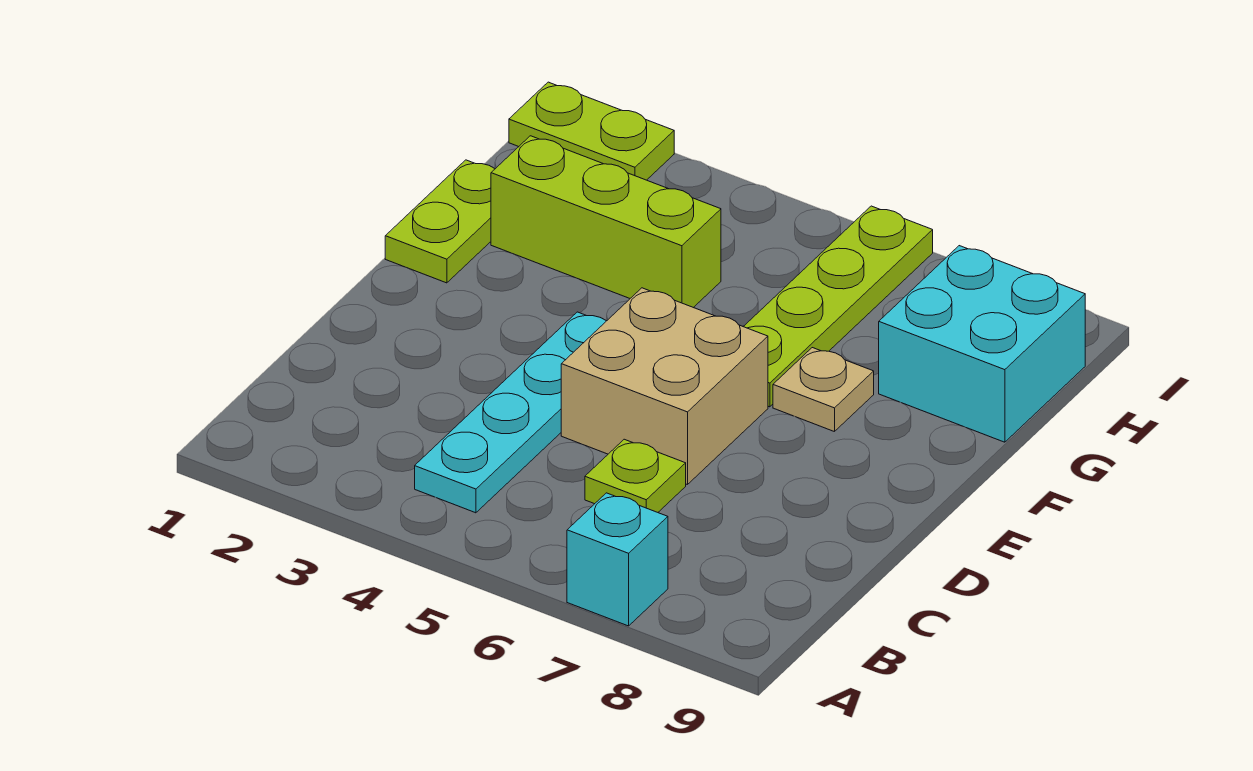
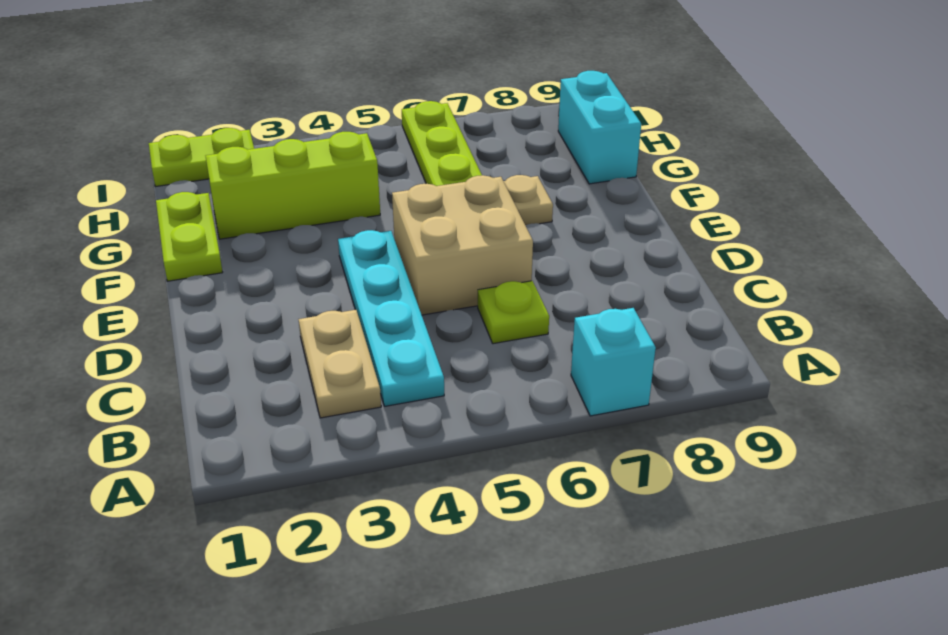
none -> tan 1x2 plate [299,310,381,418]
cyan 2x2 brick [879,246,1085,442] -> cyan 1x2 brick [558,71,641,184]

